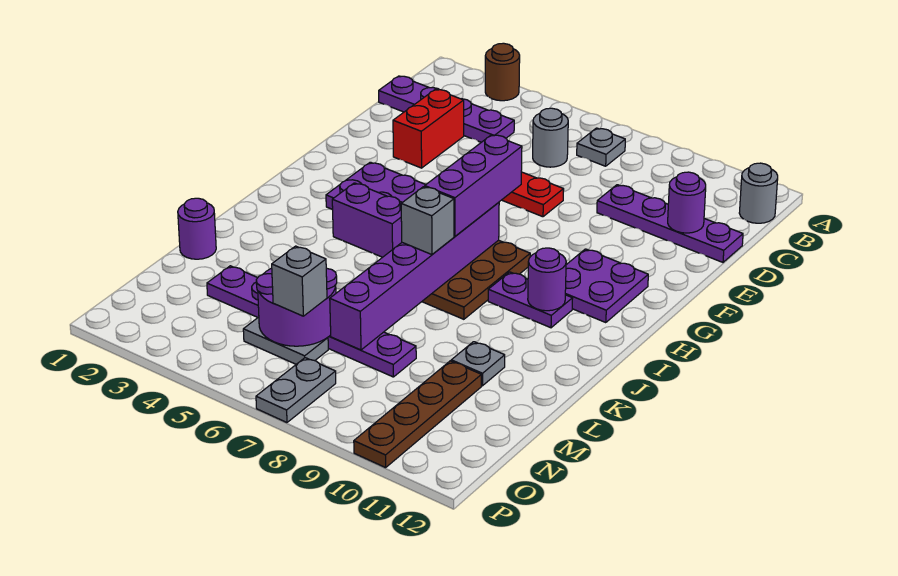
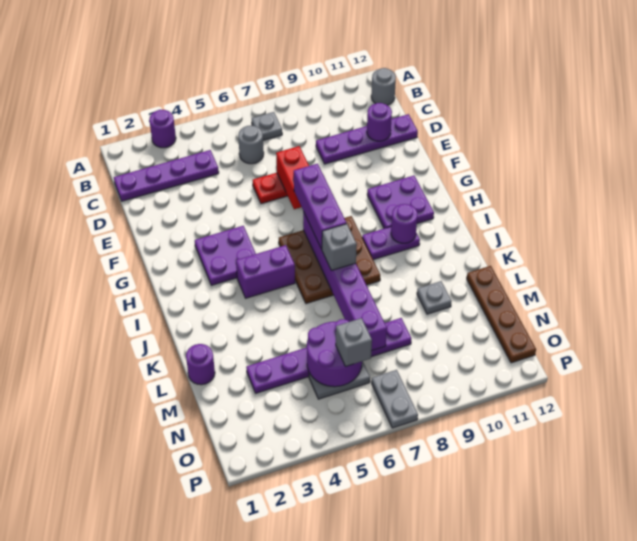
brown 1x1 round brick [485,43,520,101] -> purple 1x1 round brick [149,110,176,148]
red 1x2 brick [393,89,464,168] -> red 1x2 brick moved to [276,146,309,209]
brown 1x4 plate [354,361,481,468] -> brown 1x4 plate moved to [467,266,536,363]

